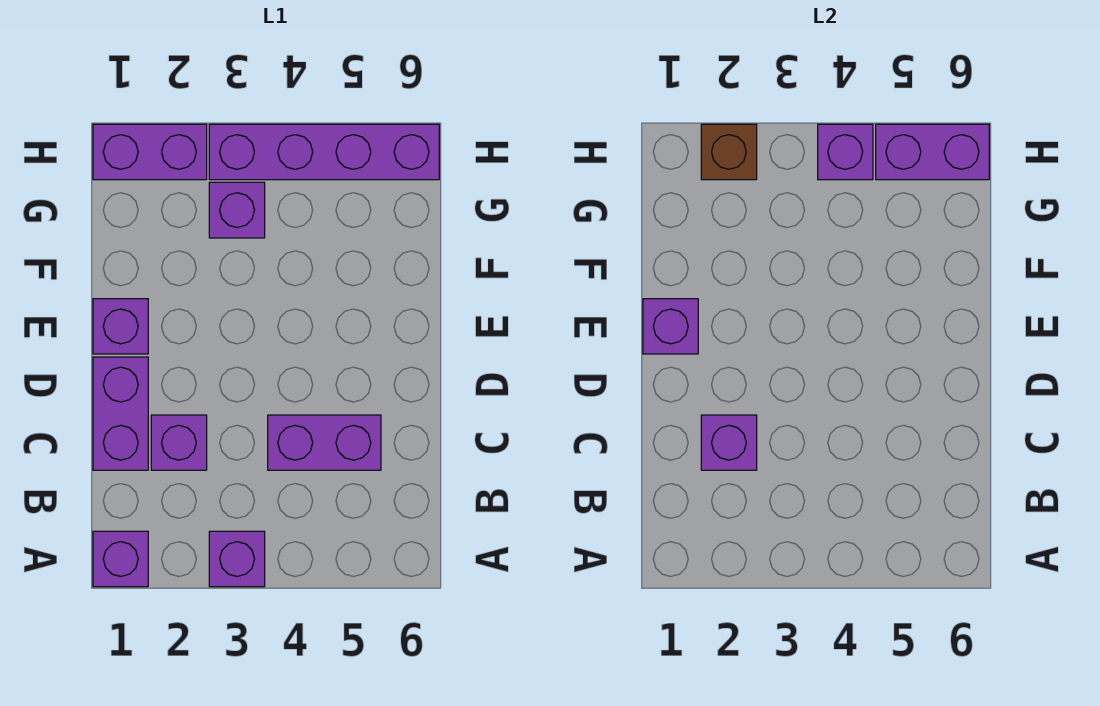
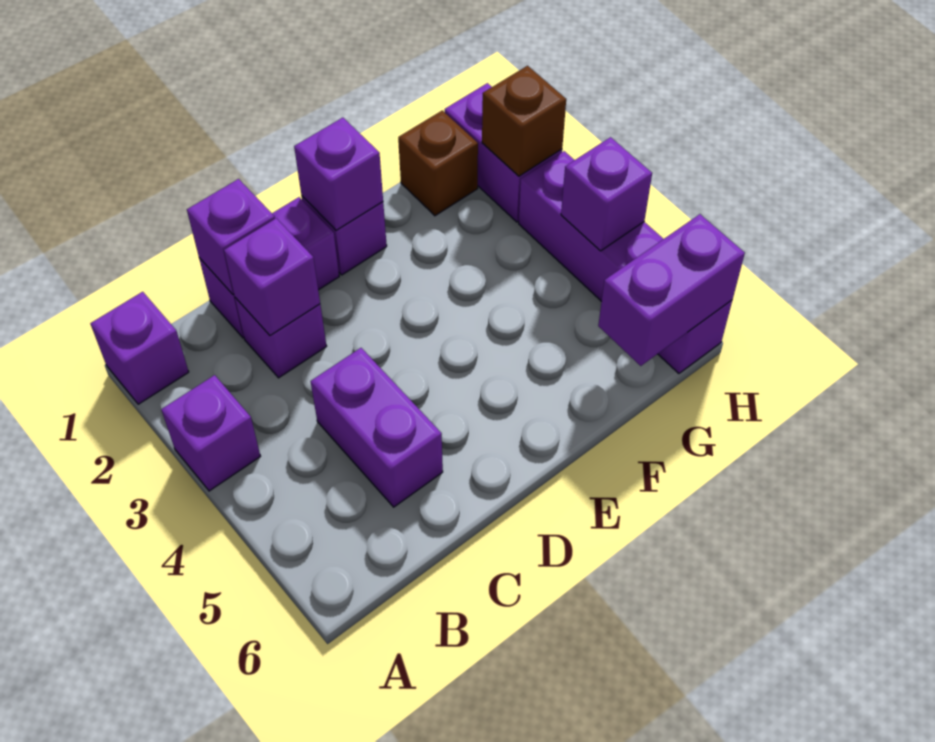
none -> brown 1x1 brick [398,111,478,216]
purple 1x1 brick [209,182,265,238] -> purple 1x1 brick moved to [187,179,275,294]
purple 1x2 brick [876,124,989,180] -> purple 1x2 brick turned to [598,214,745,366]

